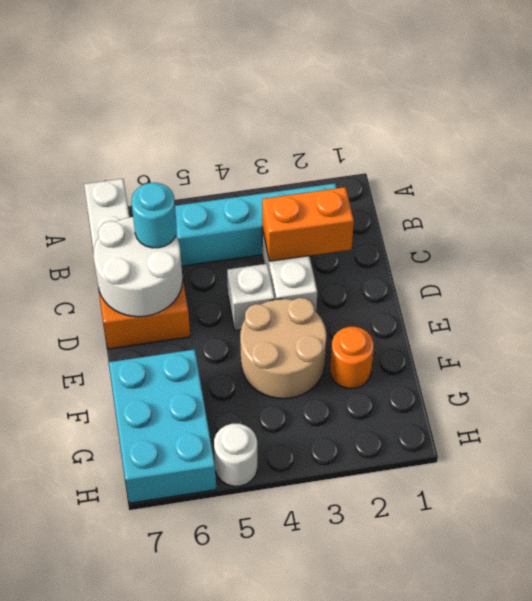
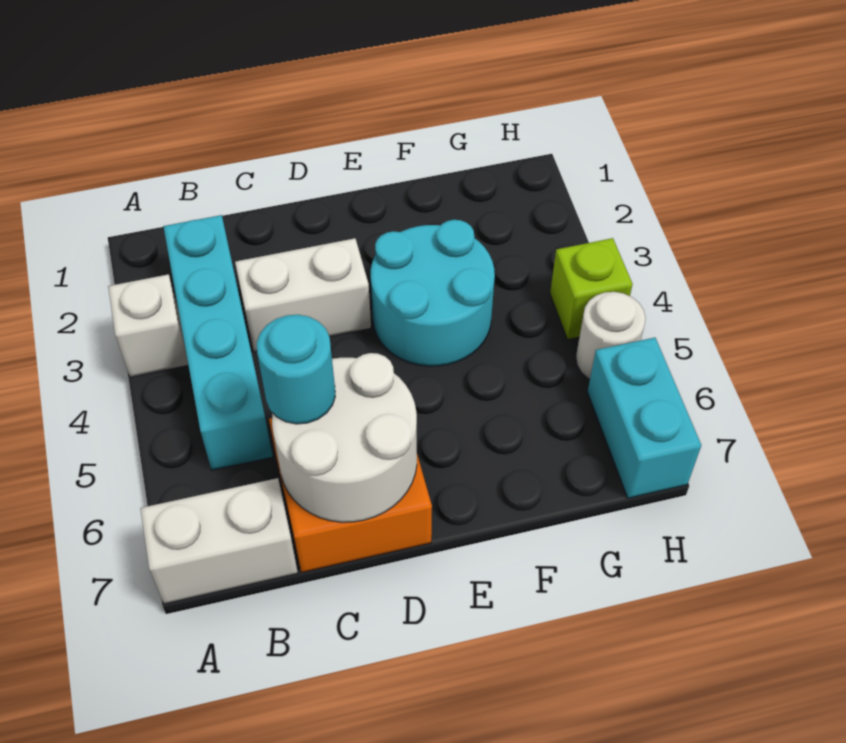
orange 1x2 brick [262,187,354,261] -> none
white 1x1 brick [227,264,275,330] -> white 1x1 brick moved to [108,274,188,377]
tan 2x2 round brick [240,298,327,399] -> cyan 2x2 round brick [371,220,495,366]
orange 1x1 round brick [330,327,374,388] -> none
cyan 2x3 brick [109,349,216,503] -> cyan 1x2 brick [587,338,701,498]
none -> lime 1x1 brick [550,238,633,340]

